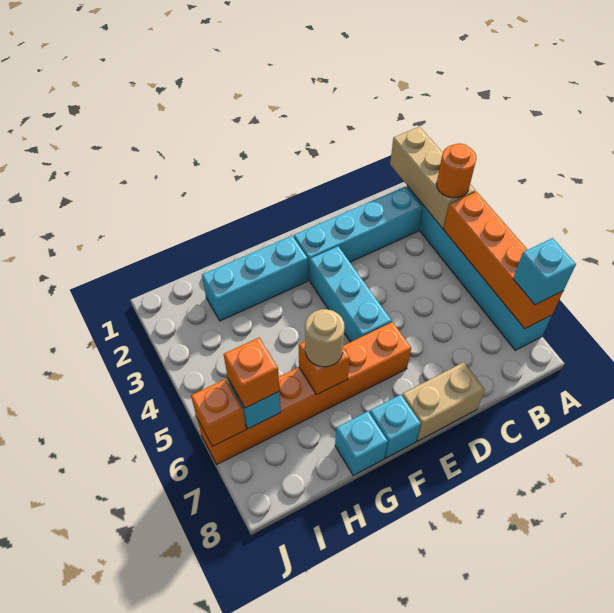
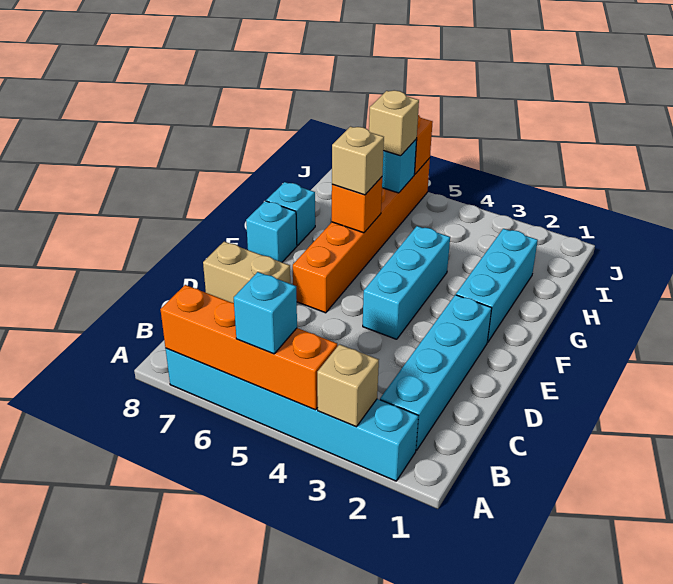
tan 1x3 brick [390,127,476,228] -> tan 1x1 brick [317,344,379,427]
orange 1x1 round brick [437,143,477,198] -> none
cyan 1x1 brick [513,238,576,305] -> cyan 1x1 brick moved to [234,272,297,354]
tan 1x2 brick [402,362,485,441] -> tan 1x2 brick turned to [203,242,290,303]
cyan 1x3 brick [310,246,392,342] -> cyan 1x3 brick turned to [363,226,450,339]
tan 1x1 round brick [305,309,345,367] -> tan 1x1 brick [332,127,384,195]
orange 1x1 brick [224,337,279,408] -> tan 1x1 brick [369,90,419,156]

